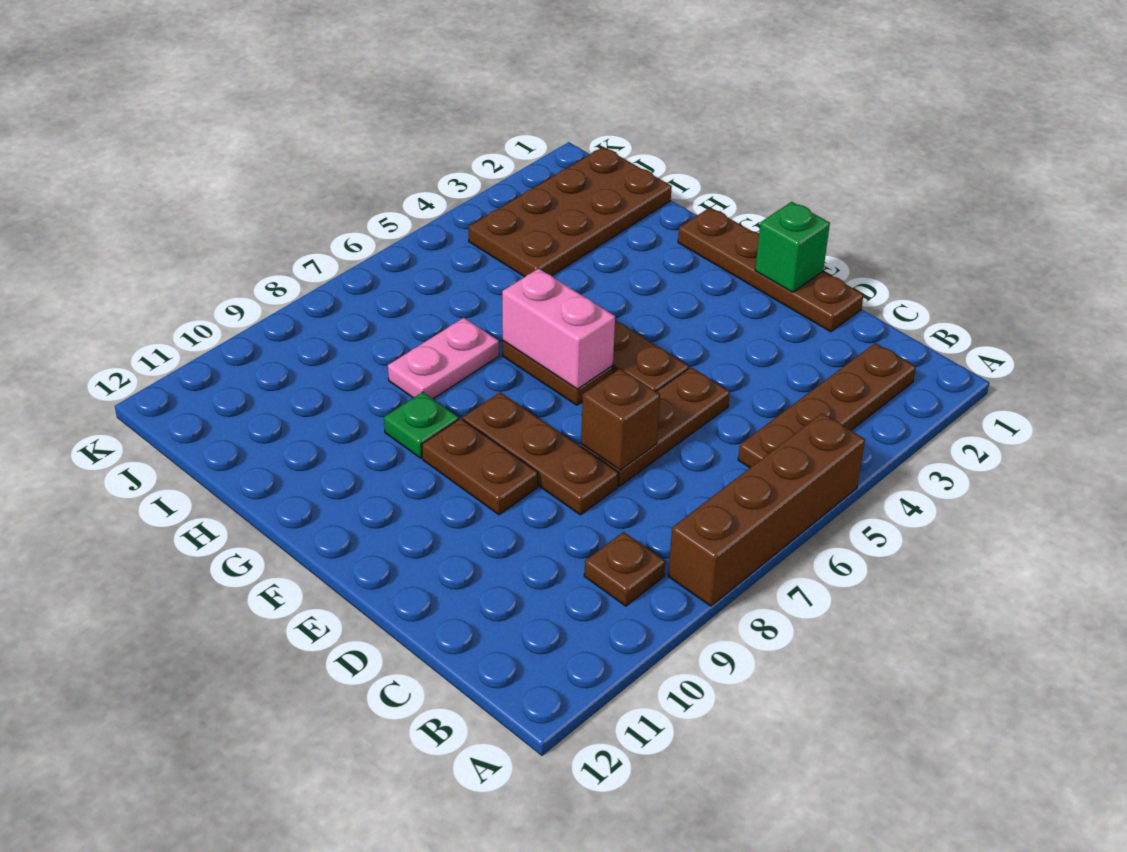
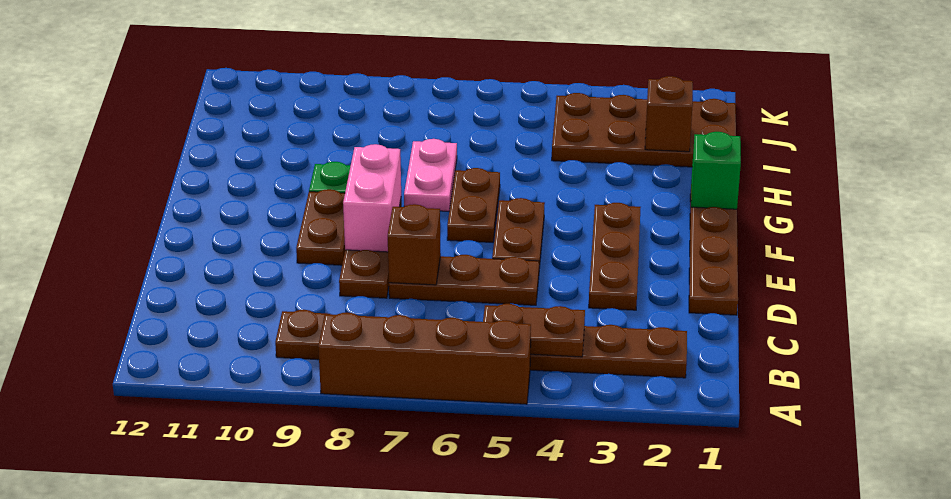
none -> brown 1x2 plate [483,304,585,357]
none -> brown 1x3 plate [589,203,641,310]
green 1x1 brick [755,202,830,292] -> green 1x1 brick moved to [691,132,741,209]
pink 1x2 brick [502,268,615,389] -> pink 1x2 brick moved to [343,144,401,252]
pink 1x2 plate [388,318,499,399] -> pink 1x2 plate turned to [404,139,457,211]
none -> brown 1x1 brick [645,76,693,152]

